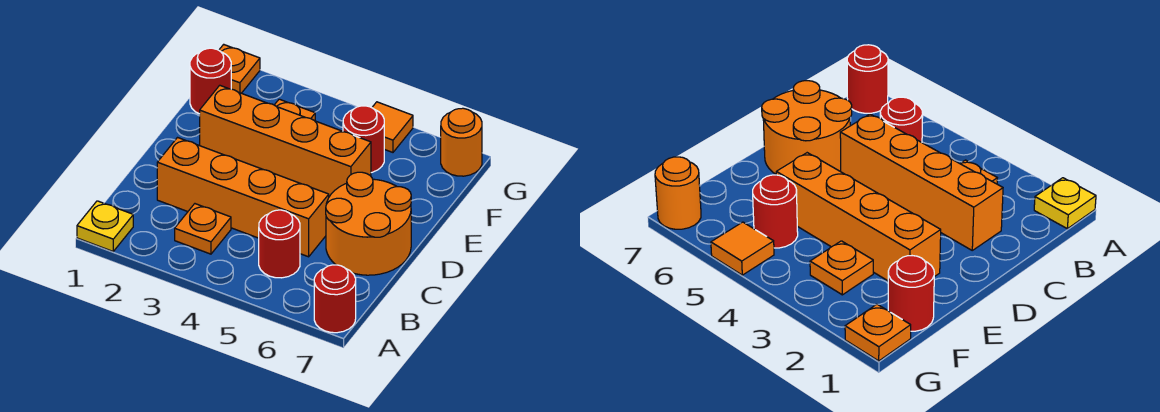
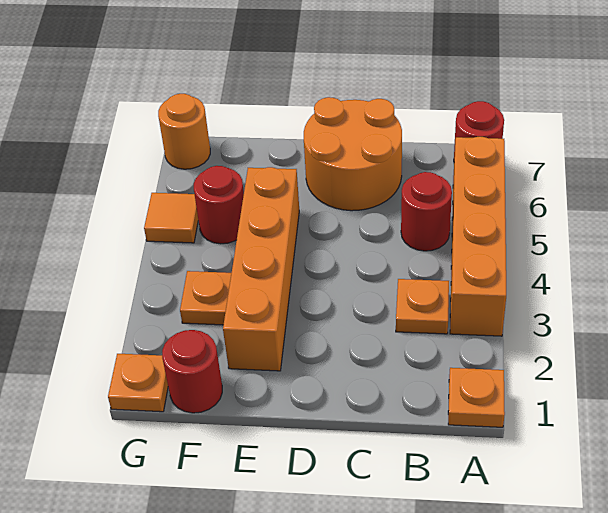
yellow 1x1 plate [77,201,133,251] -> orange 1x1 plate [448,368,505,427]
orange 1x4 brick [157,138,329,257] -> orange 1x4 brick moved to [450,137,506,336]

